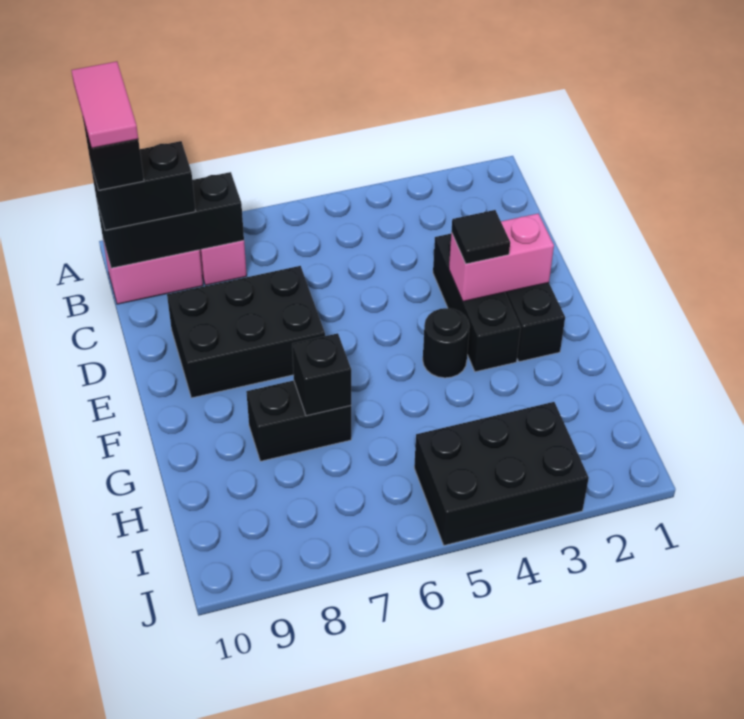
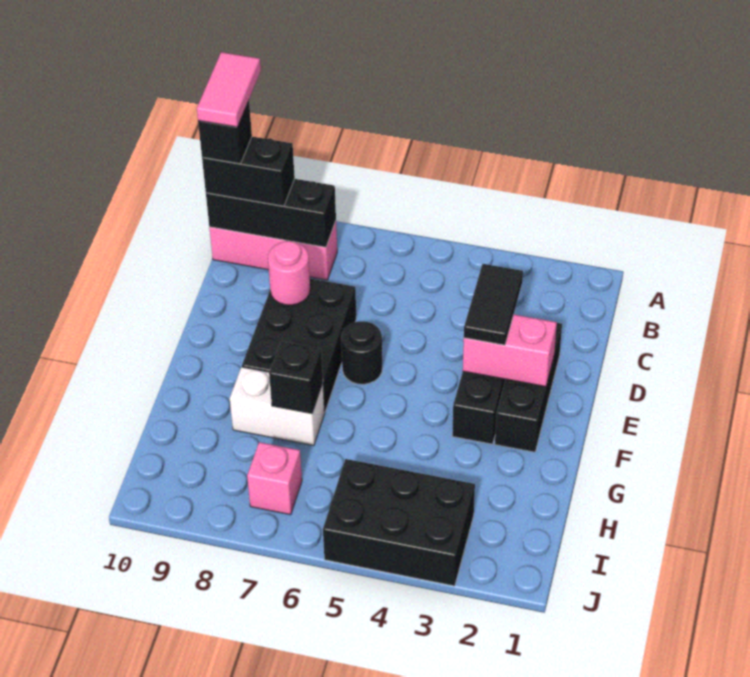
black 2x3 brick [167,266,325,398] -> black 2x3 brick turned to [242,279,356,412]
none -> pink 1x1 round brick [268,241,310,305]
black 1x1 tile [451,210,510,264] -> black 1x2 tile [464,264,523,345]
black 1x1 round brick [423,308,470,378] -> black 1x1 round brick moved to [341,321,382,384]
black 1x2 brick [246,380,351,461] -> white 1x2 brick [230,367,325,446]
none -> pink 1x1 brick [247,442,302,515]

